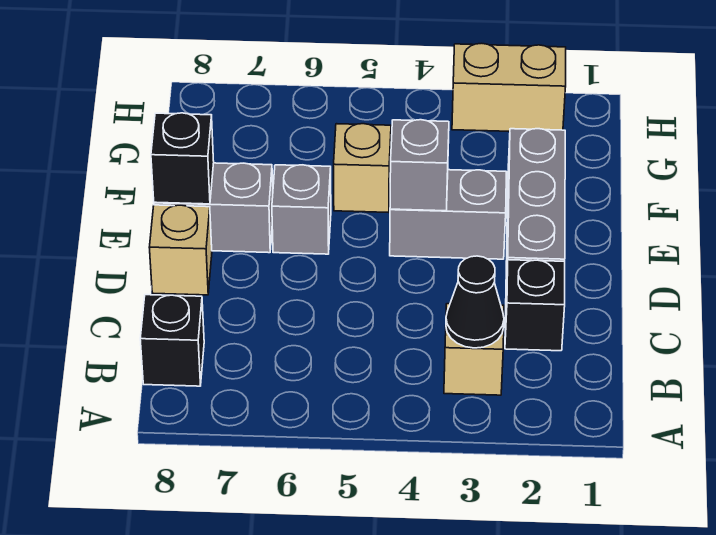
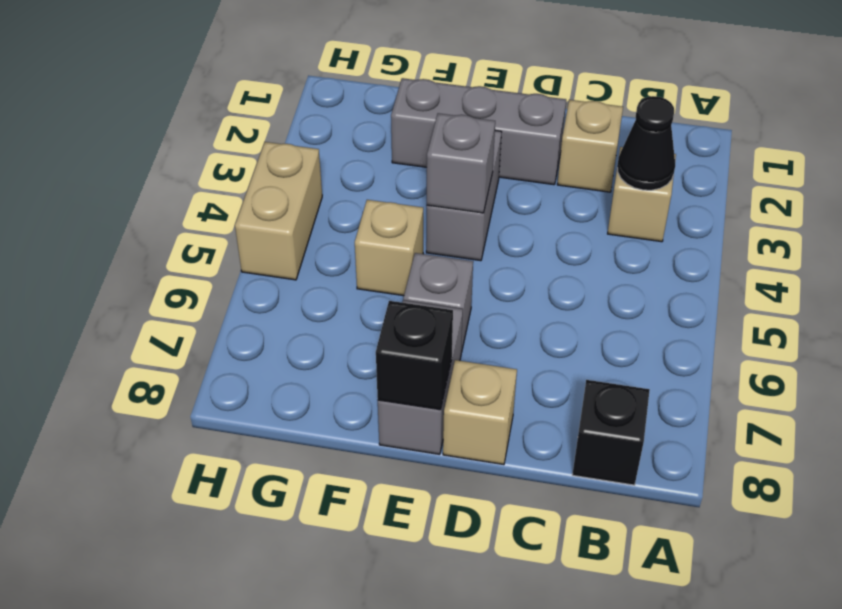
black 1x1 brick [505,260,565,351] -> tan 1x1 brick [557,100,623,192]
tan 1x2 brick [452,43,566,131] -> tan 1x2 brick moved to [235,142,322,280]

